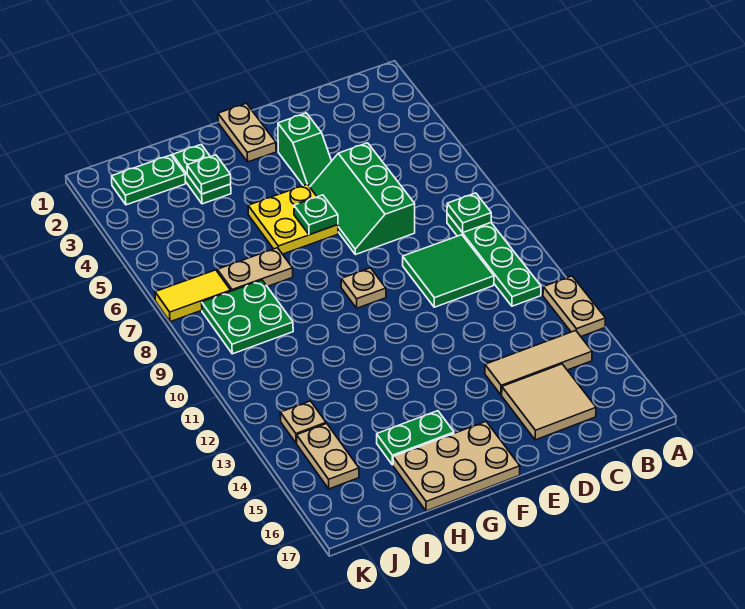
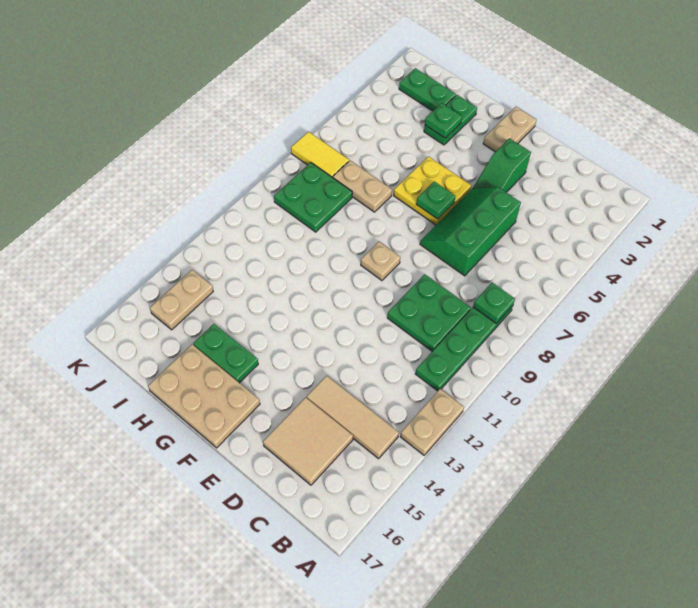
green 2x2 tile [403,235,494,307] -> green 2x2 plate [387,274,471,351]
tan 1x1 plate [280,401,326,443] -> none

